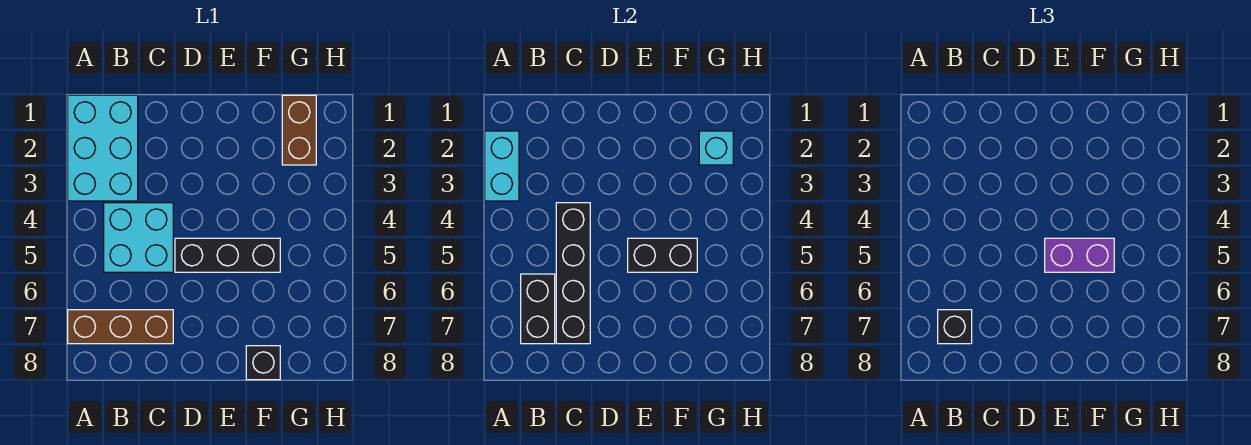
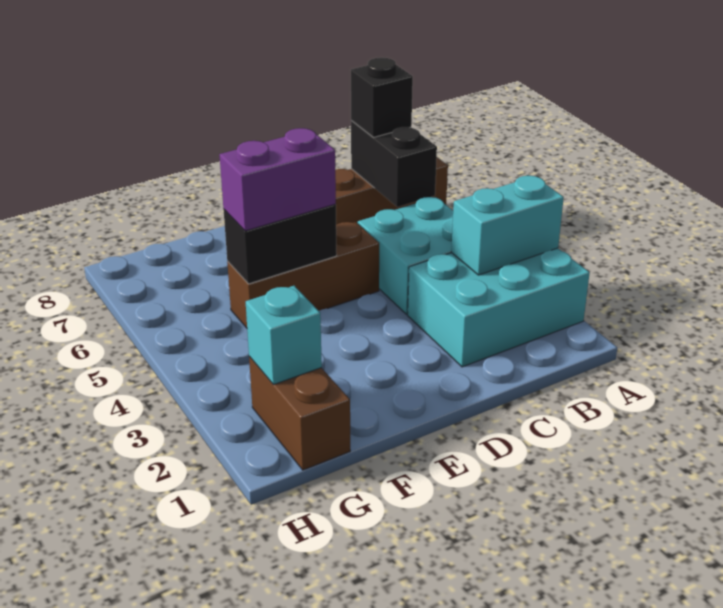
cyan 2x3 brick [68,95,138,201] -> cyan 2x3 brick turned to [408,248,590,367]
cyan 1x2 brick [485,131,519,201] -> cyan 1x2 brick turned to [451,176,564,275]
black 1x4 brick [556,203,590,344] -> none
black 1x3 brick [175,238,280,272] -> brown 1x3 brick [227,222,379,328]
black 1x1 brick [246,346,280,380] -> none

